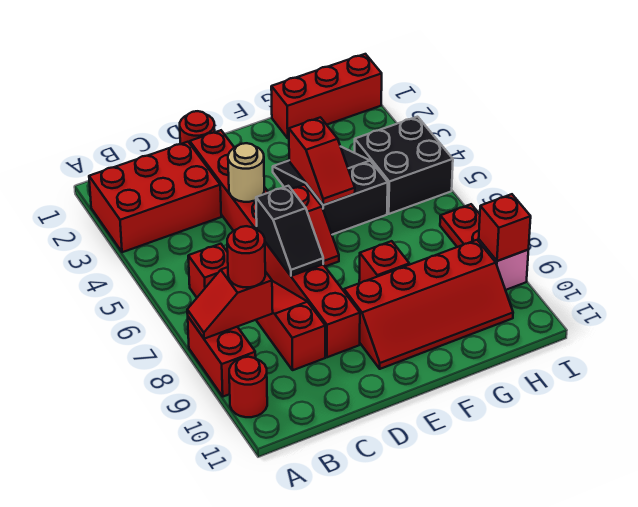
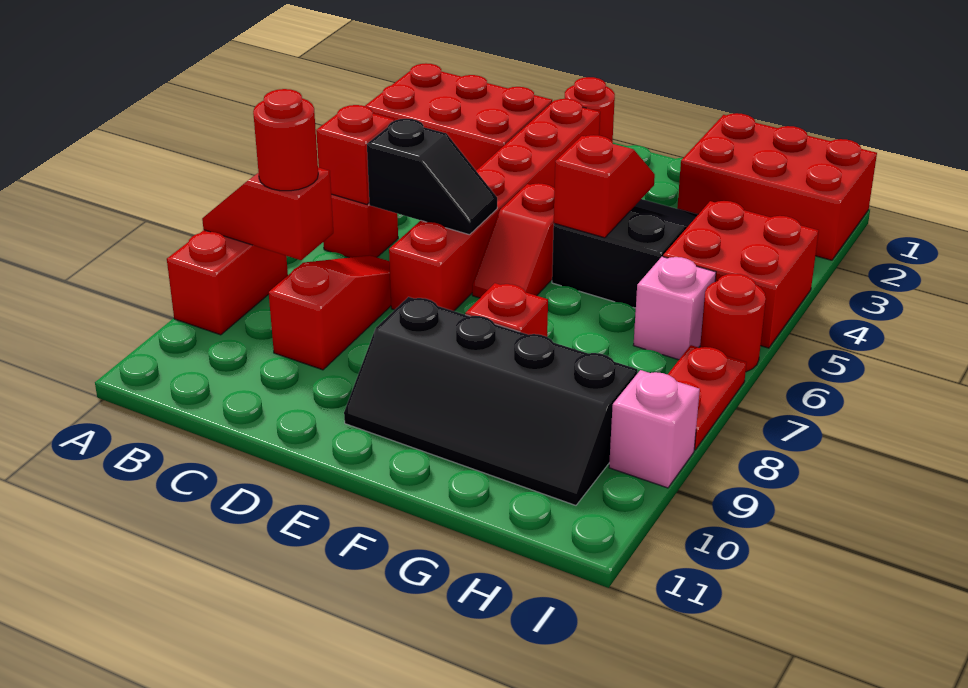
red 1x1 round brick [229,357,267,417] -> red 1x1 round brick moved to [700,274,766,372]
red 1x8 brick [190,130,360,357] -> red 1x6 brick [389,99,600,311]
tan 1x1 round brick [228,143,264,202] -> none
black 1x2 slope [256,186,323,276] -> black 1x2 slope turned to [367,119,497,235]
red 2x4 slope [344,240,513,369] -> black 2x4 slope [344,297,637,505]
red 1x2 slope [289,117,355,205] -> red 1x2 slope turned to [554,135,655,238]
red 1x3 brick [271,54,382,138] -> red 2x3 brick [677,113,877,260]
black 2x2 brick [355,117,453,214] -> red 2x2 brick [663,201,819,348]
none -> pink 1x1 brick [634,257,716,360]
red 1x1 brick [479,194,531,261] -> red 1x1 brick moved to [316,105,394,204]

